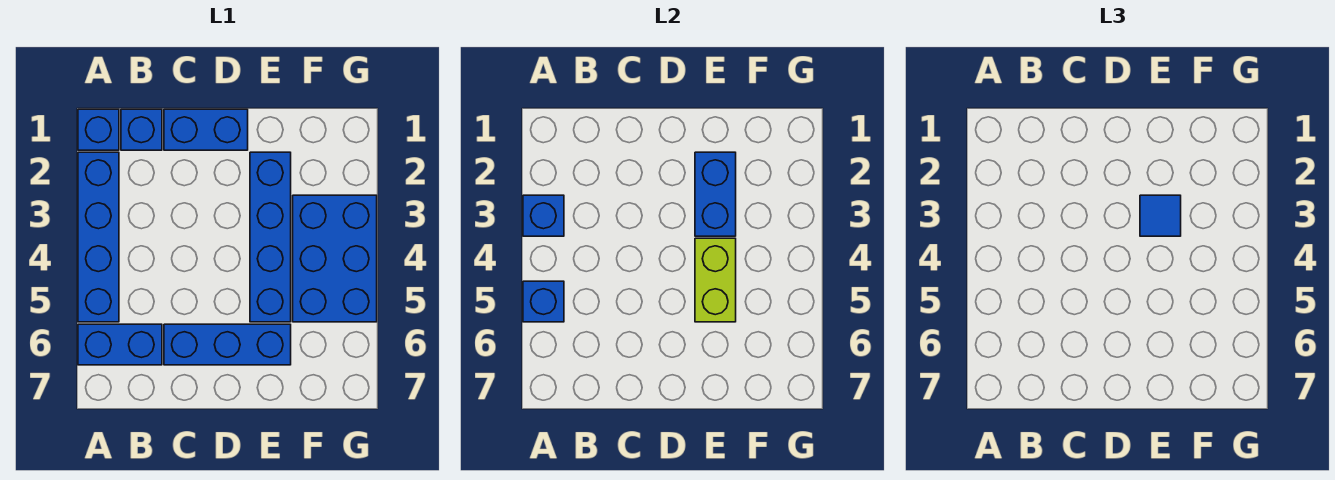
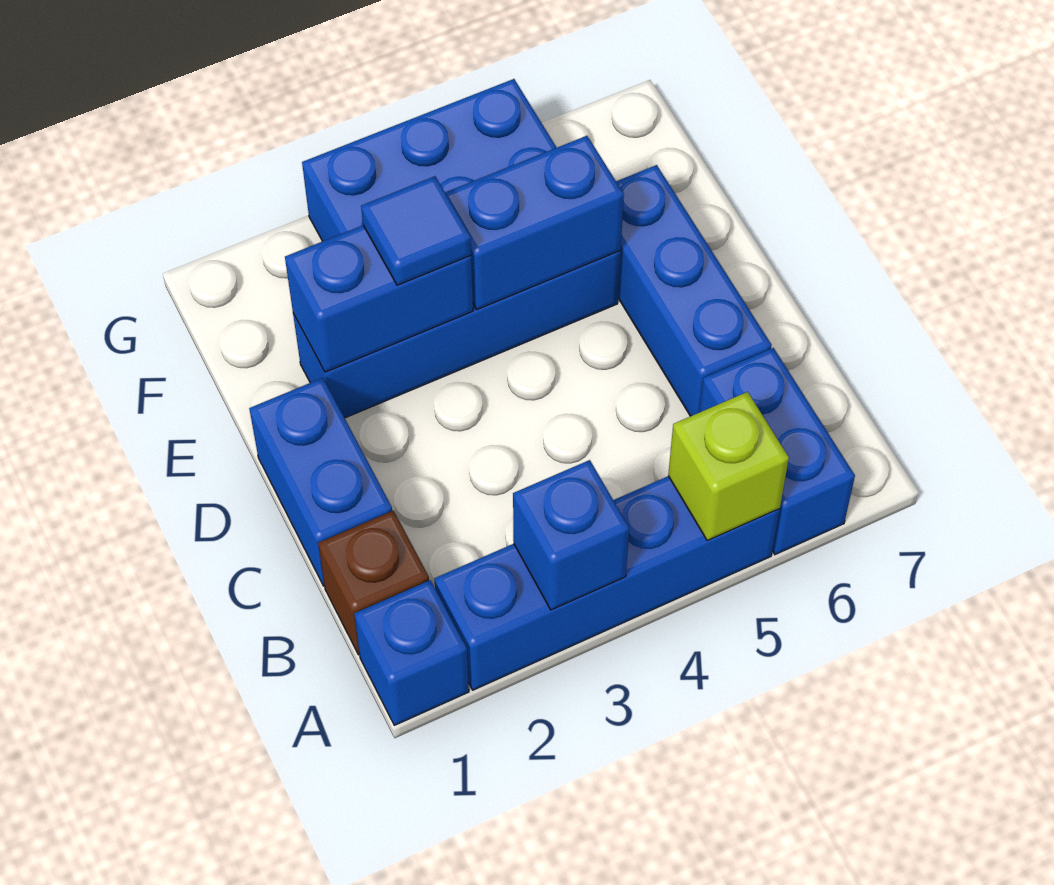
blue 1x1 brick [523,281,564,322] -> lime 1x1 brick [668,392,789,541]
blue 1x1 brick [121,109,162,150] -> brown 1x1 brick [318,511,429,655]
lime 1x2 brick [695,238,736,322] -> blue 1x2 brick [445,136,624,309]

